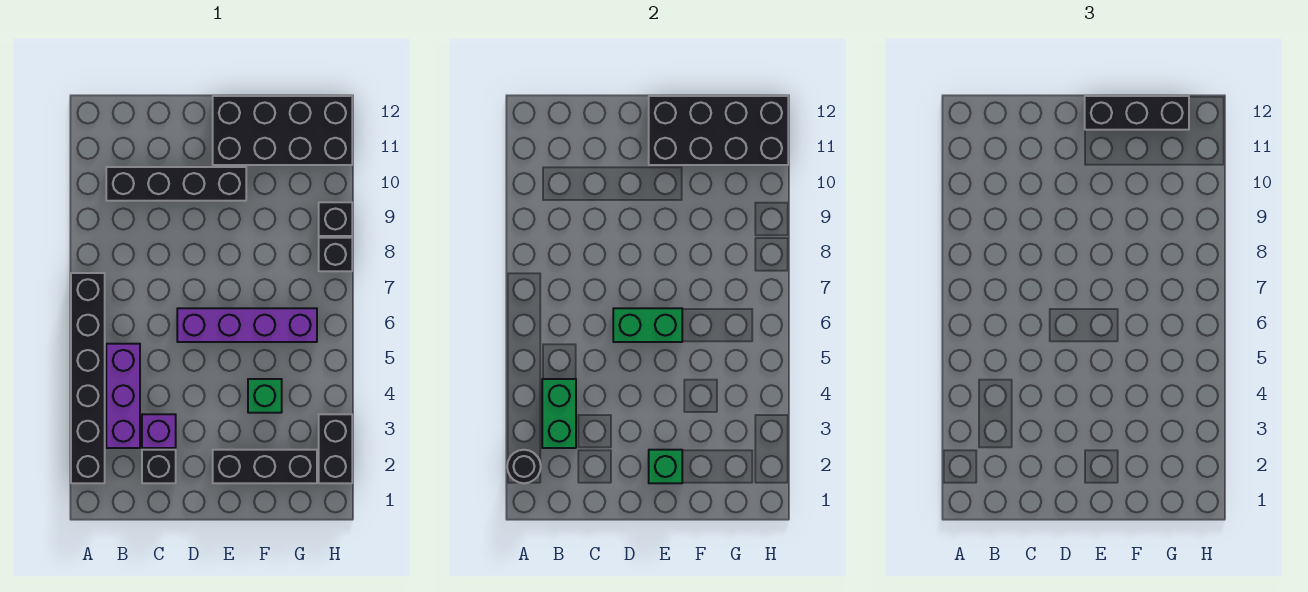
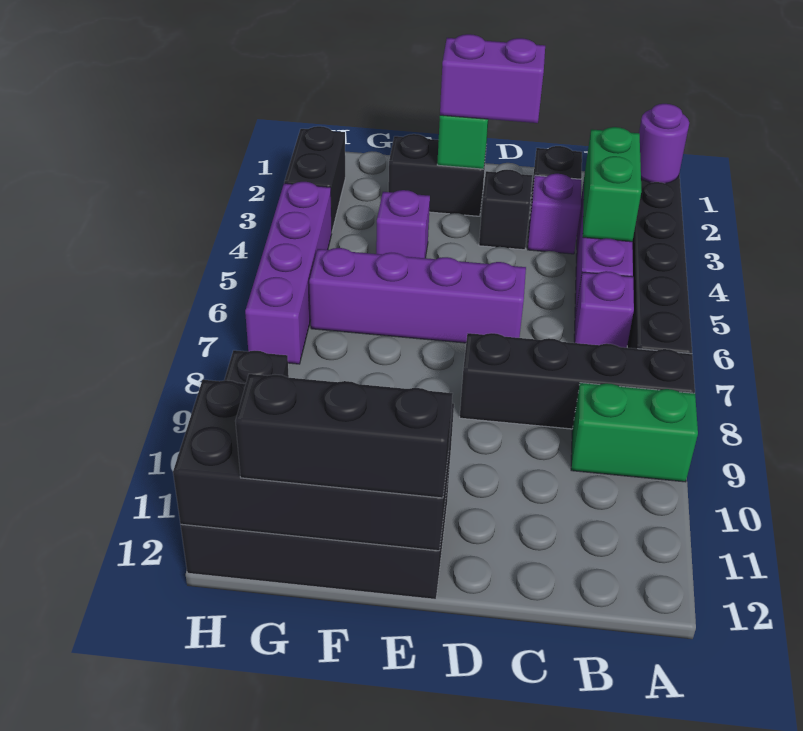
black 1x1 round brick [507,450,541,483] -> purple 1x1 round brick [639,104,689,183]
none -> purple 1x1 brick [574,271,634,348]
black 1x4 brick [106,167,246,201] -> black 1x4 brick moved to [460,333,695,429]
none -> purple 1x2 brick [440,34,545,123]
green 1x2 brick [613,308,682,342] -> green 1x2 brick moved to [571,383,698,482]
black 1x3 brick [213,450,317,483] -> black 1x2 brick [388,134,486,216]
green 1x1 brick [248,379,282,413] -> purple 1x1 brick [376,190,430,258]
none -> purple 1x4 brick [245,182,332,364]
black 1x1 brick [319,238,352,271] -> black 1x1 brick moved to [479,170,532,250]

